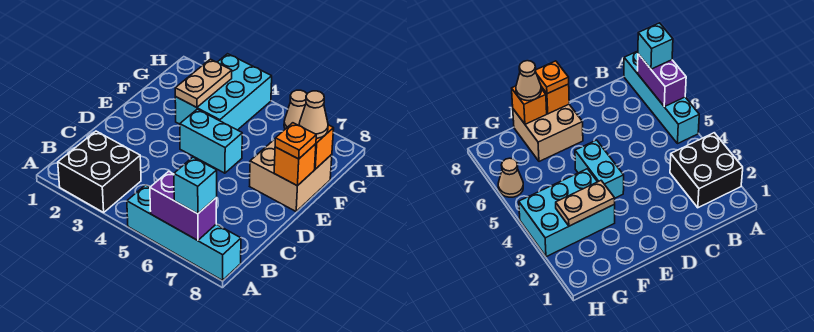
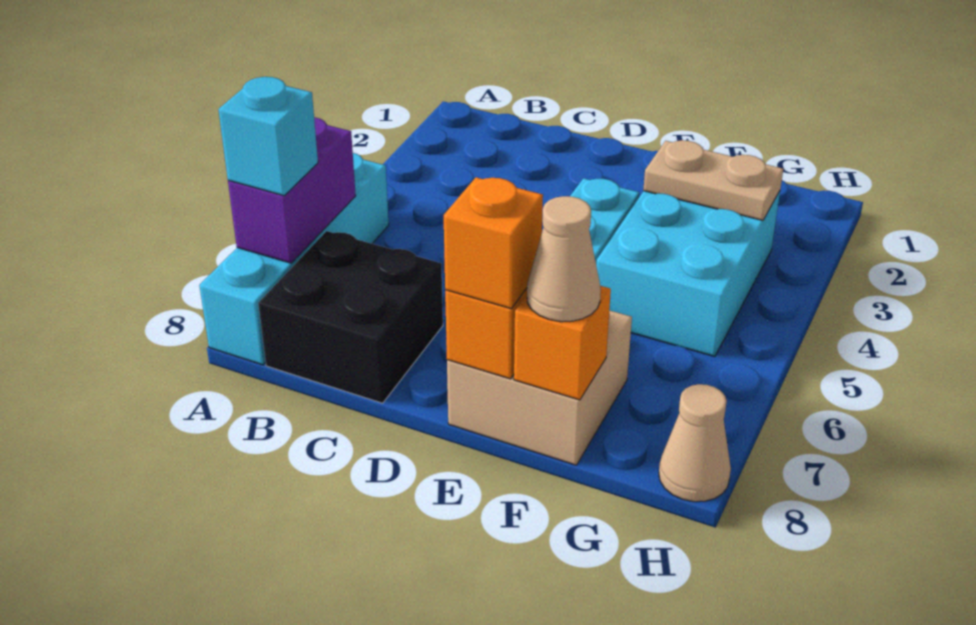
black 2x2 brick [58,131,141,212] -> black 2x2 brick moved to [258,231,443,403]
orange 1x1 plate [275,123,316,159] -> orange 1x1 brick [444,177,543,309]
cyan 2x3 brick [175,54,272,130] -> cyan 2x3 brick turned to [596,191,780,357]
tan 1x1 cone [284,90,307,129] -> tan 1x1 cone moved to [659,384,731,502]

